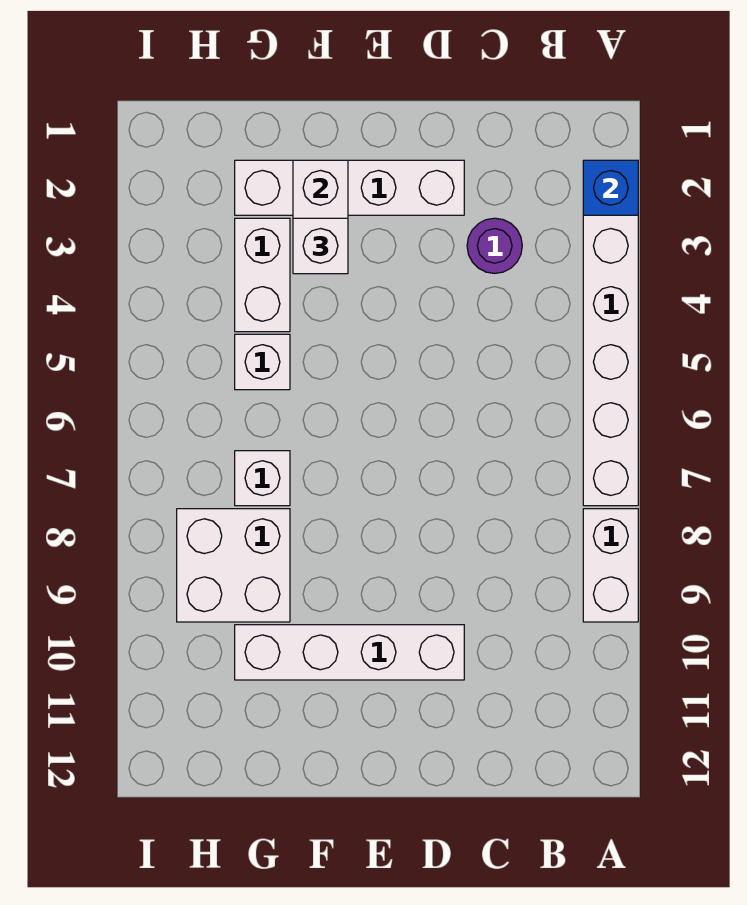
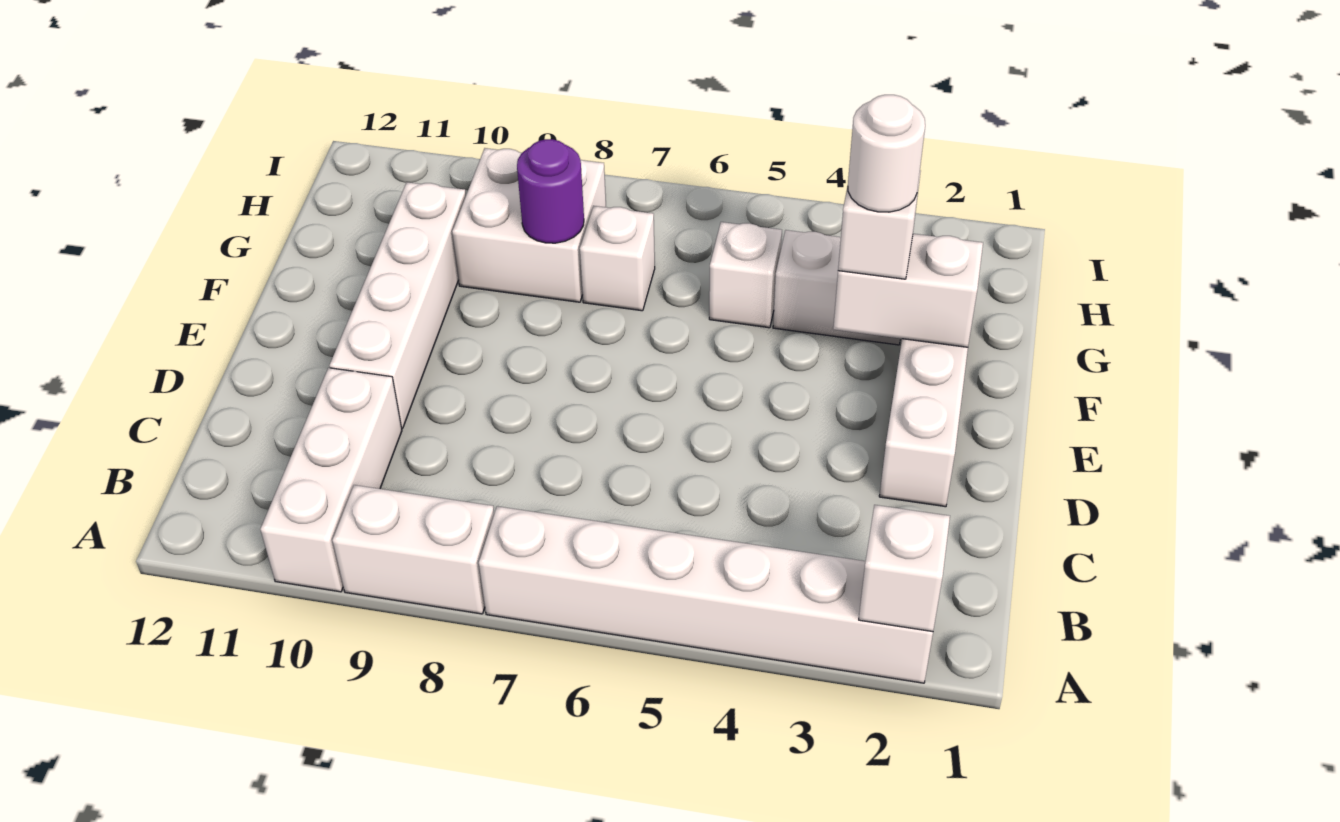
blue 1x1 brick [583,160,638,215] -> white 1x1 brick [859,505,950,632]
none -> white 1x3 brick [260,368,402,592]
purple 1x1 round brick [467,218,522,274] -> purple 1x1 round brick moved to [517,139,584,243]
none -> white 1x1 round brick [848,95,925,212]

